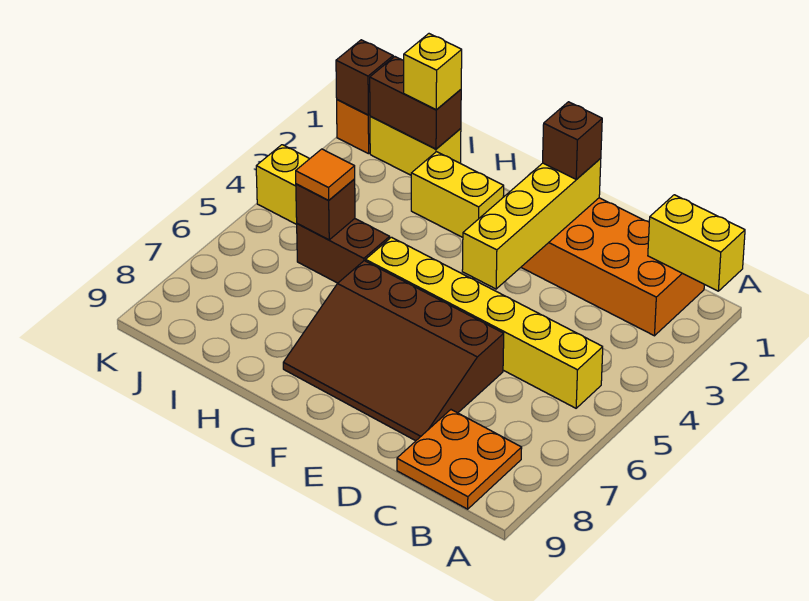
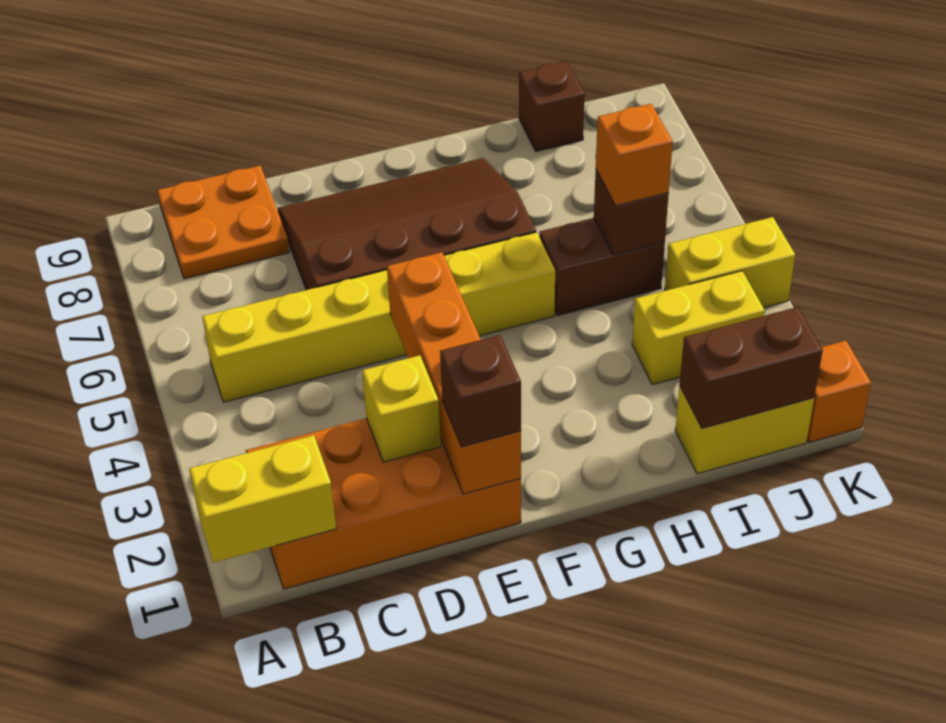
yellow 1x4 brick [462,159,601,289] -> orange 1x4 brick [387,252,521,494]
yellow 1x2 brick [411,152,504,237] -> yellow 1x2 brick moved to [632,271,765,385]
yellow 1x1 brick [404,34,462,109] -> yellow 1x1 brick moved to [362,355,441,462]
orange 1x1 tile [296,149,355,200] -> orange 1x1 brick [596,104,673,206]
brown 1x1 brick [336,40,393,115] -> brown 1x1 brick moved to [519,61,585,152]

